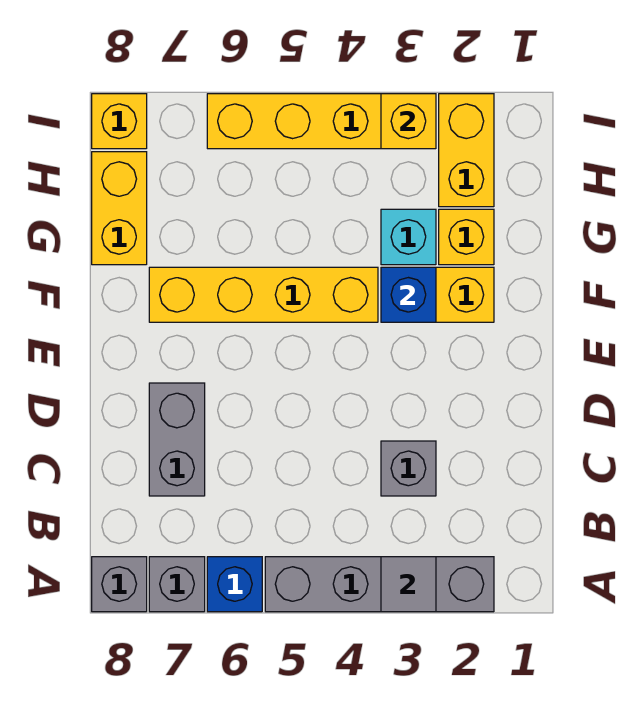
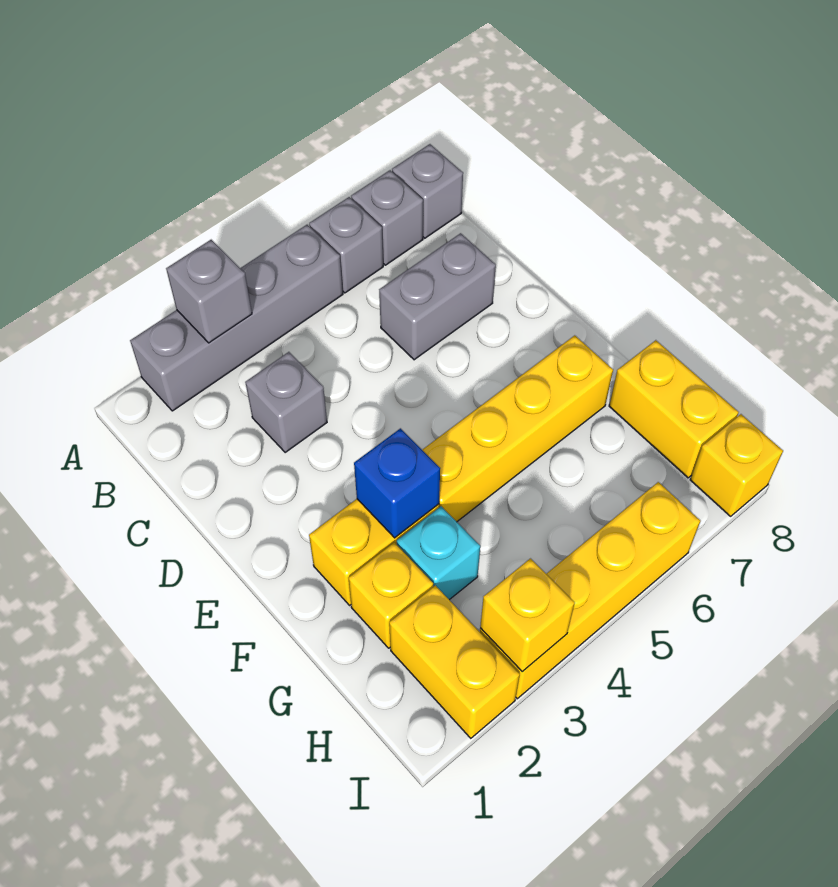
grey 1x1 tile [381,557,436,612] -> grey 1x1 brick [166,240,252,343]
blue 1x1 brick [207,557,262,612] -> grey 1x1 brick [309,197,383,293]
grey 1x2 brick [149,383,205,496] -> grey 1x2 brick turned to [379,233,496,360]

